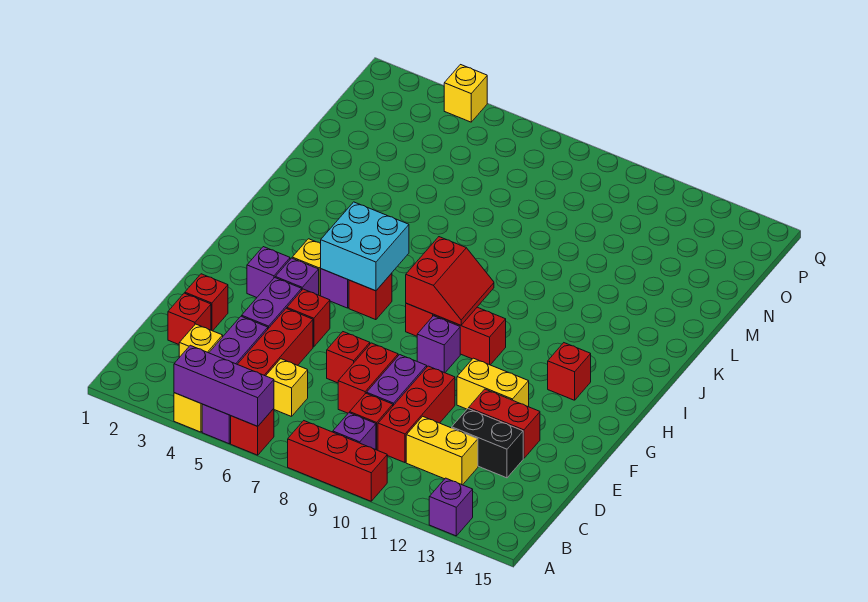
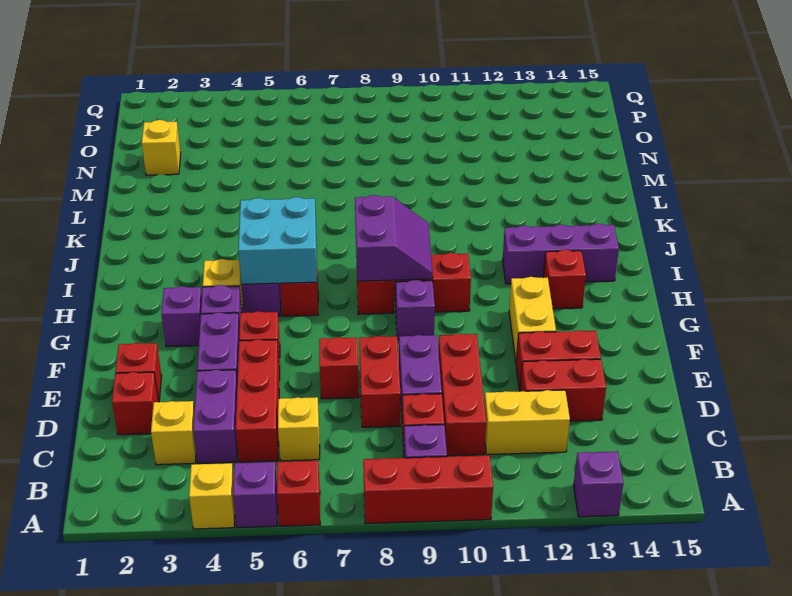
purple 1x3 brick [174,345,274,426] -> purple 1x3 brick moved to [503,224,619,284]
black 1x2 brick [452,409,523,478] -> red 1x2 brick [520,359,606,421]
yellow 1x2 brick [457,358,529,409] -> yellow 1x2 brick turned to [509,277,556,361]
red 2x2 slope [406,237,494,325] -> purple 2x2 slope [355,195,433,281]
yellow 1x1 brick [444,65,487,122] -> yellow 1x1 brick moved to [142,120,181,175]

